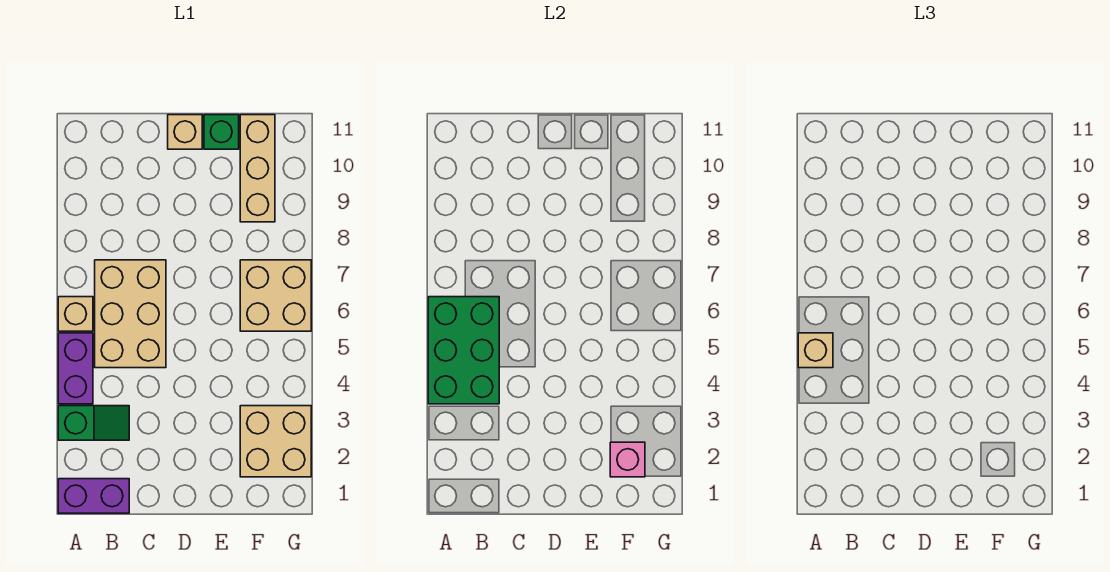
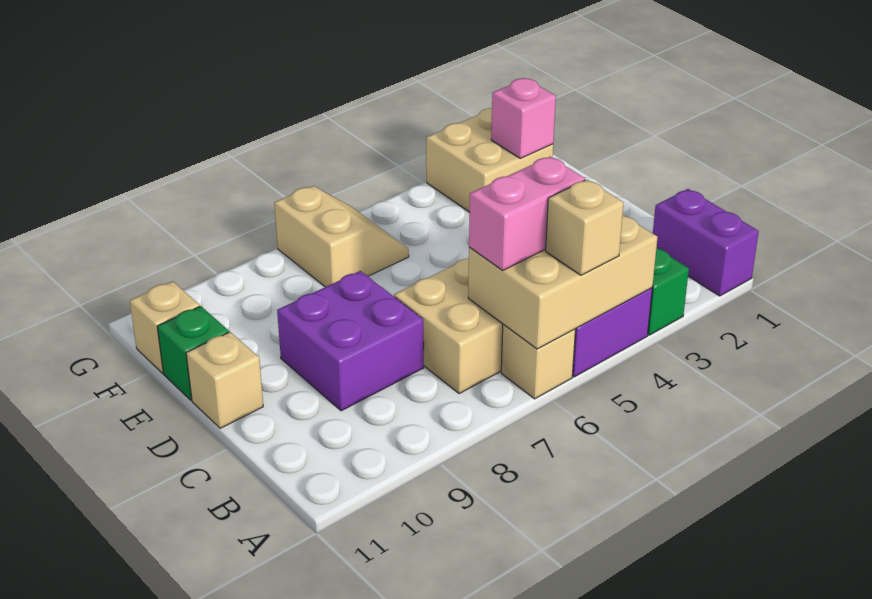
green 2x3 brick [428,297,499,404] -> tan 2x3 brick [468,215,658,349]
none -> pink 1x2 brick [469,157,585,270]
none -> purple 2x2 brick [277,271,424,411]
tan 2x2 brick [240,260,311,331] -> tan 2x2 slope [274,186,409,287]
tan 1x3 brick [240,115,275,222] -> tan 1x1 brick [130,281,200,373]

